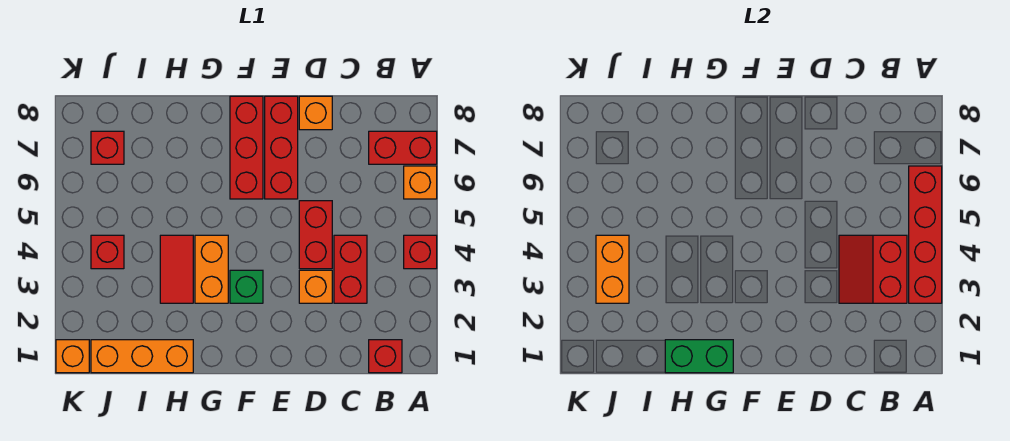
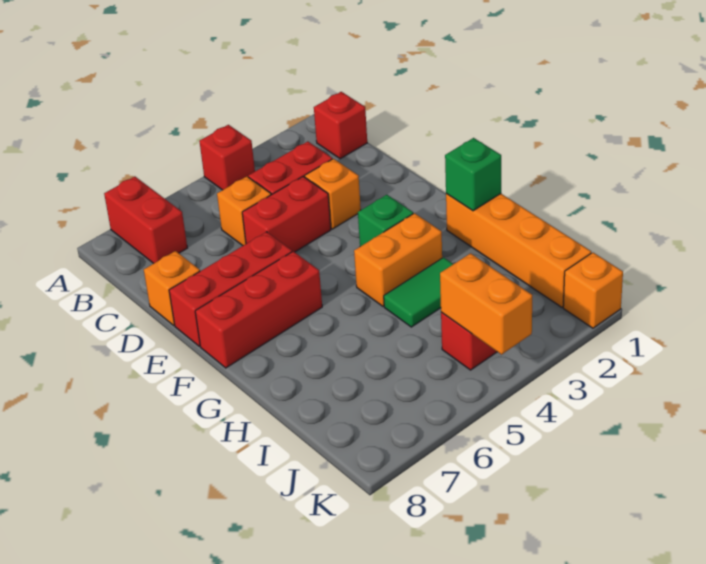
red 1x4 brick [909,166,942,303] -> none
orange 1x1 brick [404,166,437,199] -> orange 1x1 brick moved to [217,176,271,246]
red 2x2 slope [839,235,907,303] -> none
green 1x2 brick [665,340,733,373] -> green 1x1 brick [445,138,501,211]
orange 1x3 brick [91,340,193,373] -> orange 1x4 brick [446,194,591,307]
red 1x2 tile [160,235,193,303] -> green 1x2 tile [384,257,453,327]
orange 1x2 brick [596,235,629,303] -> orange 1x2 brick turned to [440,253,532,355]
red 1x1 brick [91,131,124,164] -> none

